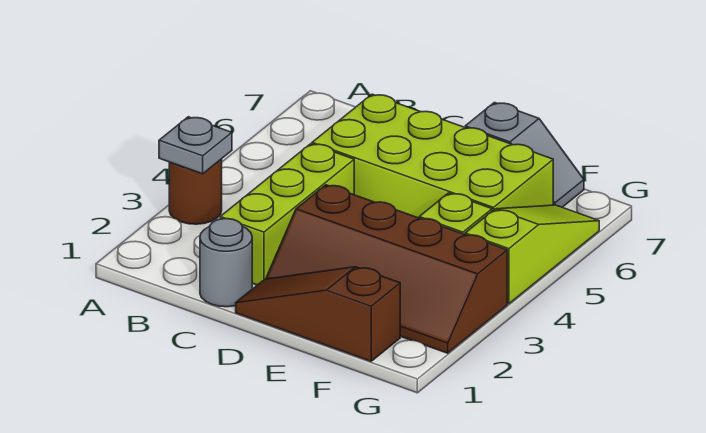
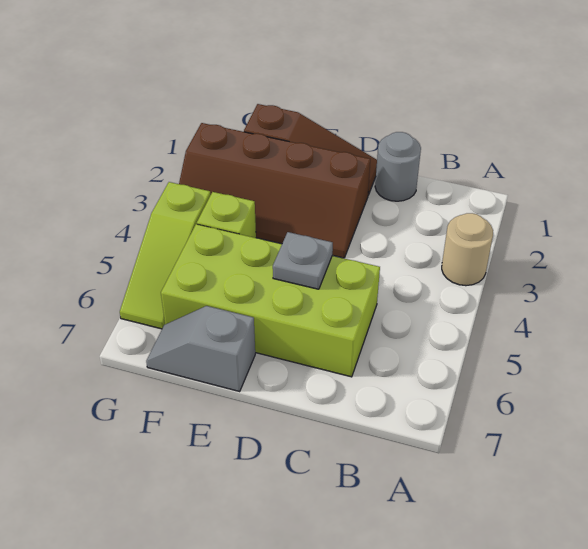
brown 1x1 round brick [169,159,222,224] -> tan 1x1 round brick [442,213,493,286]
grey 1x1 plate [159,117,232,174] -> grey 1x1 plate moved to [273,232,333,289]
lime 1x3 brick [220,144,354,285] -> none
brown 2x4 slope [266,185,507,353] -> brown 2x4 slope turned to [179,123,370,258]

